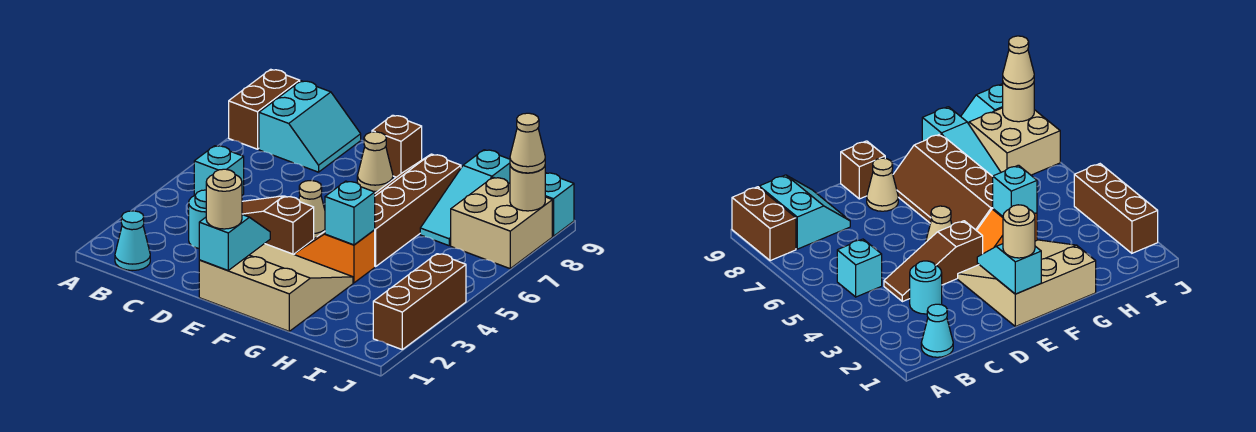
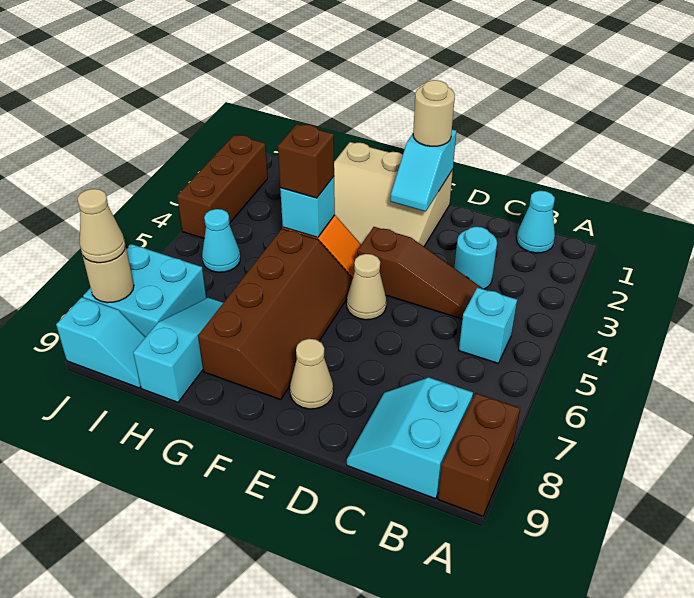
brown 1x1 brick [372,115,422,177] -> brown 1x1 brick moved to [278,124,334,198]
none -> cyan 1x1 cone [202,209,240,272]
tan 2x2 brick [451,177,552,269] -> cyan 2x2 brick [83,244,207,337]

